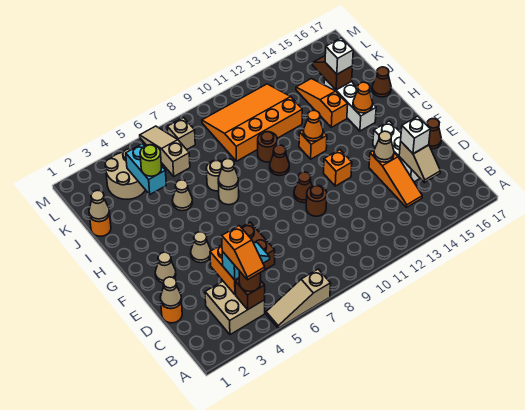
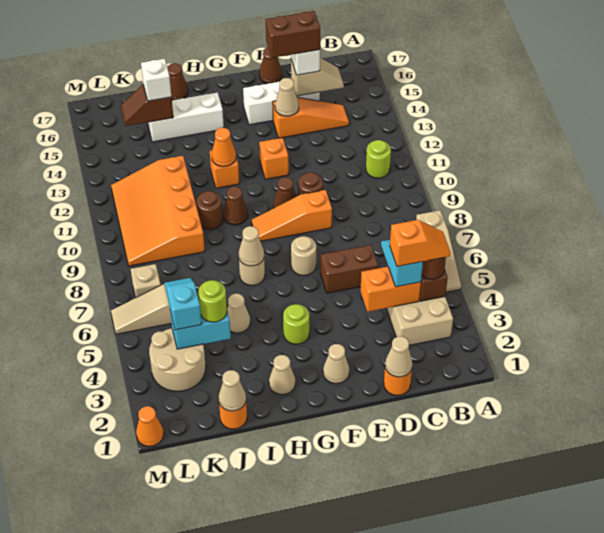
none -> lime 1x1 round brick [366,140,391,178]
none -> brown 1x2 brick [266,11,320,58]
tan 1x1 cone [191,232,211,263] -> tan 1x1 cone moved to [269,355,296,395]
none -> lime 1x1 round brick [283,304,309,344]
orange 1x1 cone [353,82,373,113] -> orange 1x1 cone moved to [136,406,164,446]
tan 1x1 round brick [206,160,222,191] -> tan 1x1 round brick moved to [291,236,316,275]
orange 1x3 slope [296,79,348,127] -> orange 1x3 slope moved to [252,190,332,241]
none -> cyan 1x2 slope [164,278,202,330]

